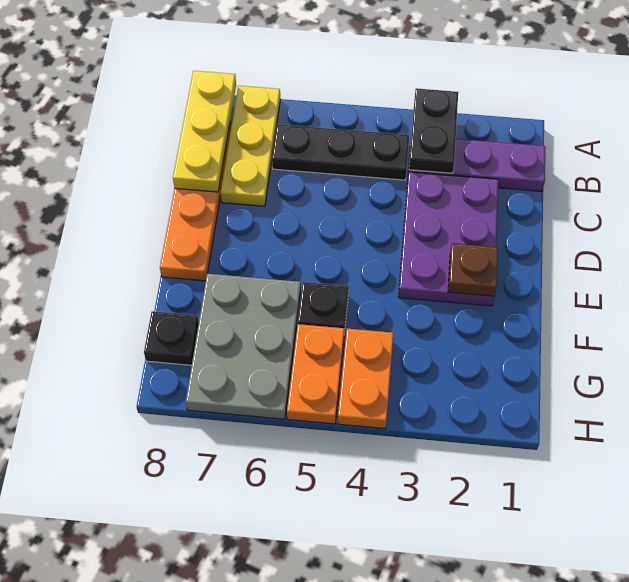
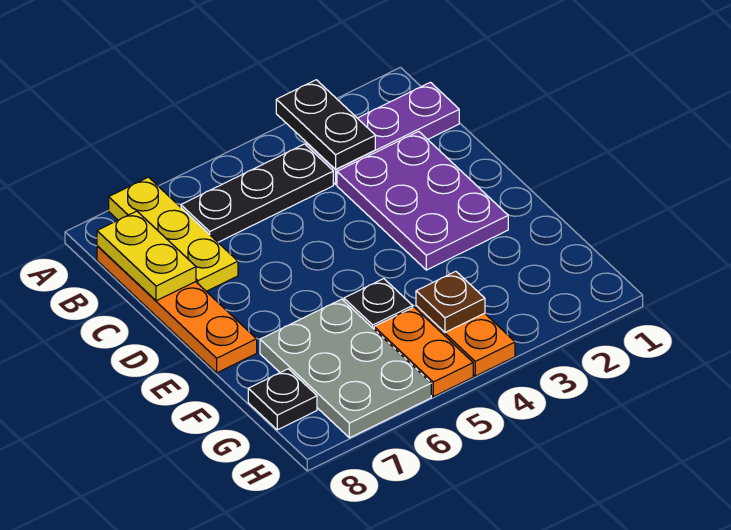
yellow 1x3 plate [173,71,236,192] -> yellow 1x2 plate [97,211,196,301]
brown 1x1 plate [448,243,498,296] -> brown 1x1 plate moved to [416,271,485,332]

